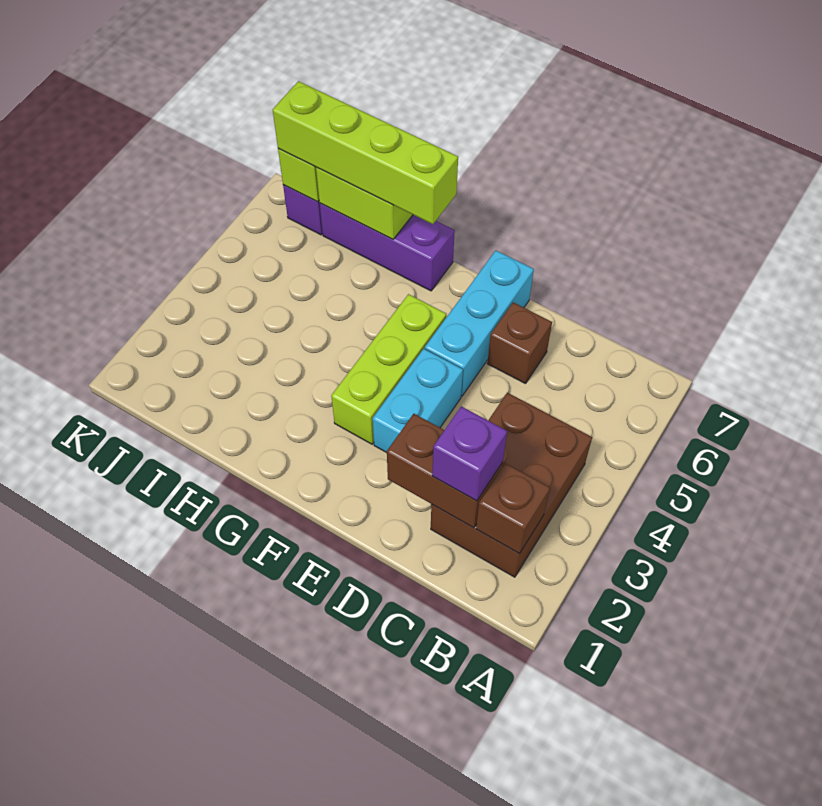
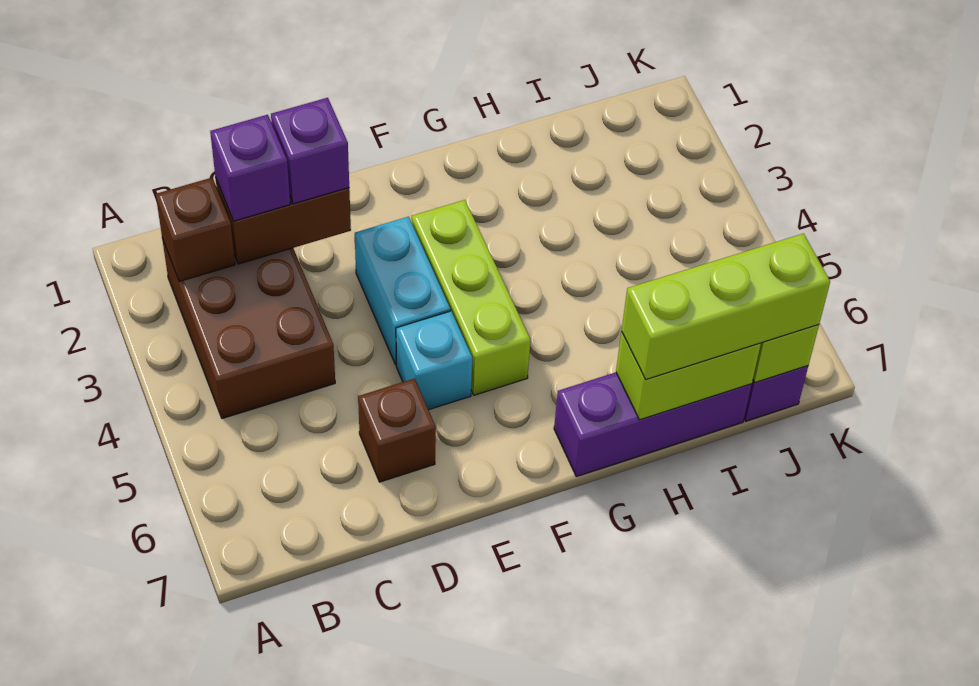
none -> purple 1x1 brick [271,98,349,204]
cyan 1x3 brick [425,251,534,396] -> cyan 1x1 brick [396,311,472,410]
lime 1x4 brick [273,81,458,224] -> lime 1x3 brick [622,234,830,379]

